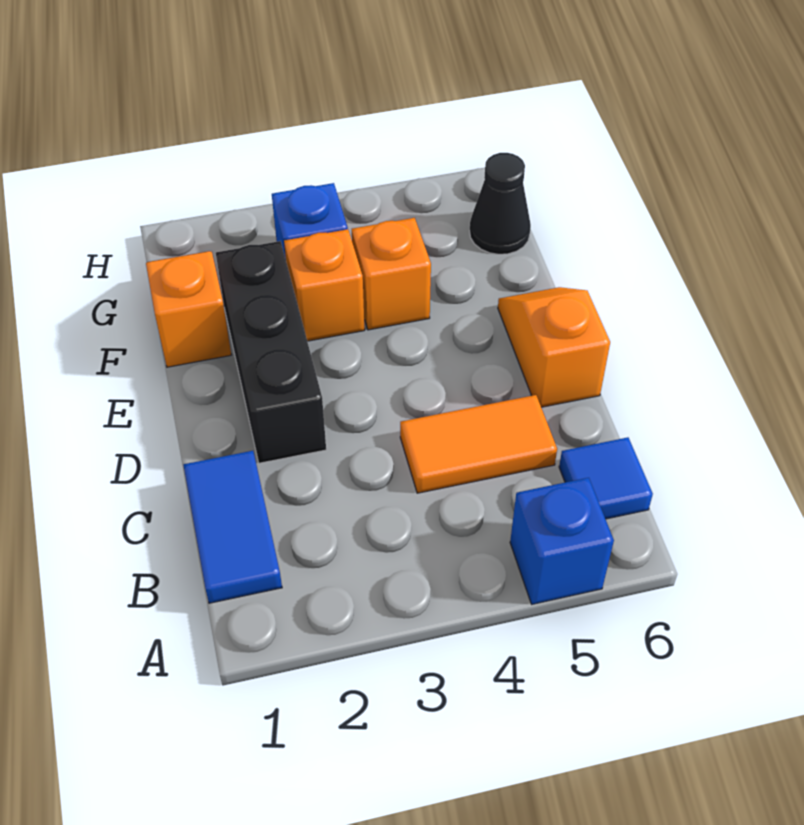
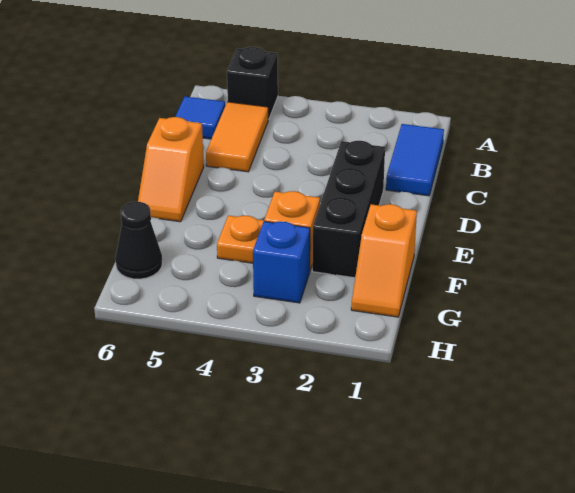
blue 1x1 brick [510,478,614,604] -> black 1x1 brick [227,47,278,119]
orange 1x2 tile [400,395,557,493] -> orange 1x2 tile turned to [206,102,269,172]
orange 1x1 brick [352,218,431,330] -> orange 1x1 plate [217,215,264,263]

